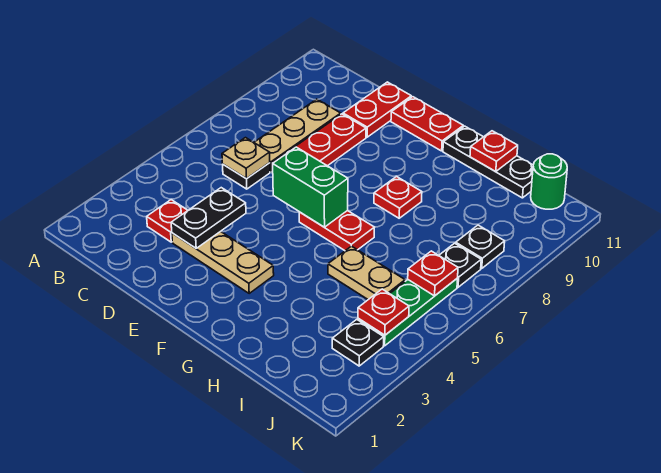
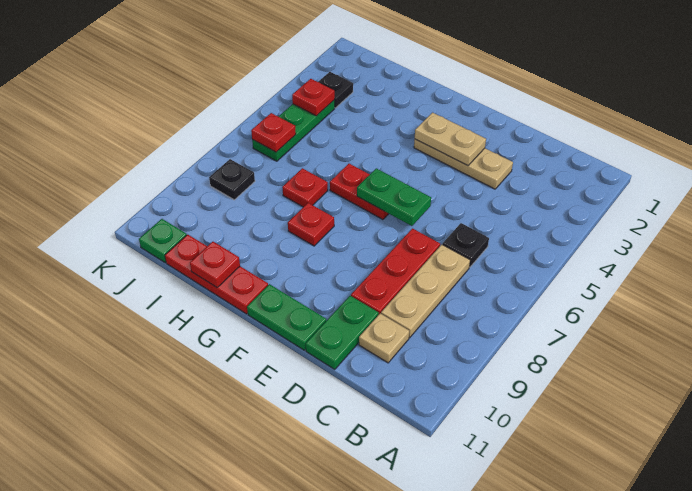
red 1x1 plate [147,200,188,242] -> red 1x1 plate moved to [282,168,328,207]
tan 1x1 plate [222,138,270,179] -> tan 1x1 plate moved to [359,313,409,363]
black 1x2 plate [171,188,246,248] -> none
red 1x2 plate [343,82,411,137] -> green 1x2 plate [306,296,379,369]
green 1x2 brick [273,147,348,227] -> green 1x2 plate [357,168,431,226]
red 1x2 plate [391,97,463,151] -> green 1x2 plate [247,284,326,350]
black 1x3 plate [443,126,533,198] -> red 1x3 plate [165,235,268,314]
tan 1x2 plate [328,246,405,300] -> tan 1x2 plate moved to [415,113,486,166]
black 1x1 plate [439,243,481,287] -> none
green 1x1 round brick [531,154,567,209] -> green 1x1 plate [139,219,187,263]

